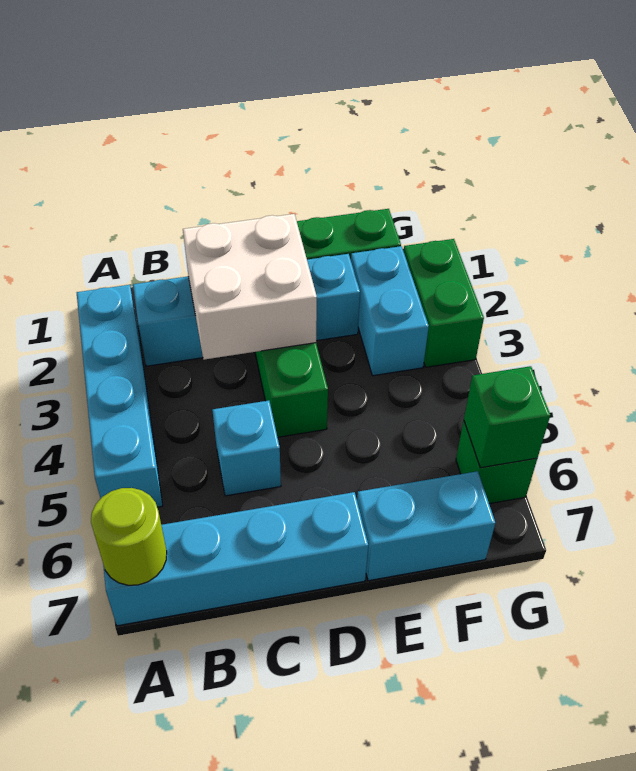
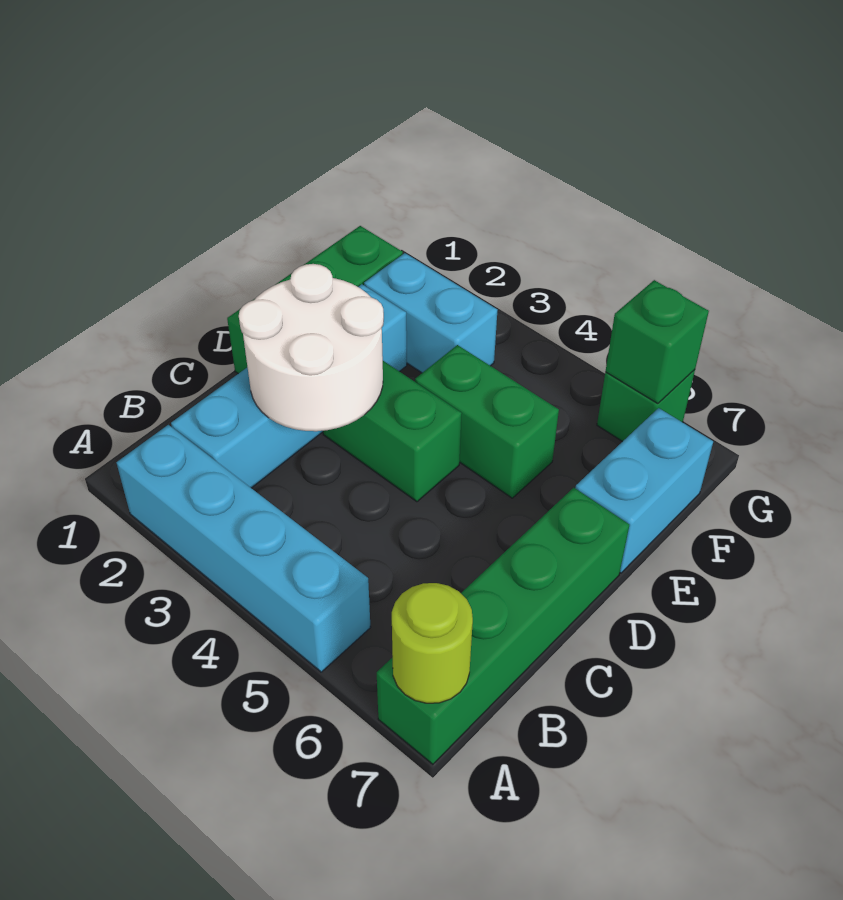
cyan 1x4 brick [103,492,368,626] -> green 1x4 brick [377,488,629,764]
white 2x2 brick [183,214,317,360] -> white 2x2 round brick [239,264,384,431]
cyan 1x1 brick [212,401,281,496] -> none
green 1x2 brick [404,239,484,367] -> green 1x2 brick moved to [415,345,559,498]

